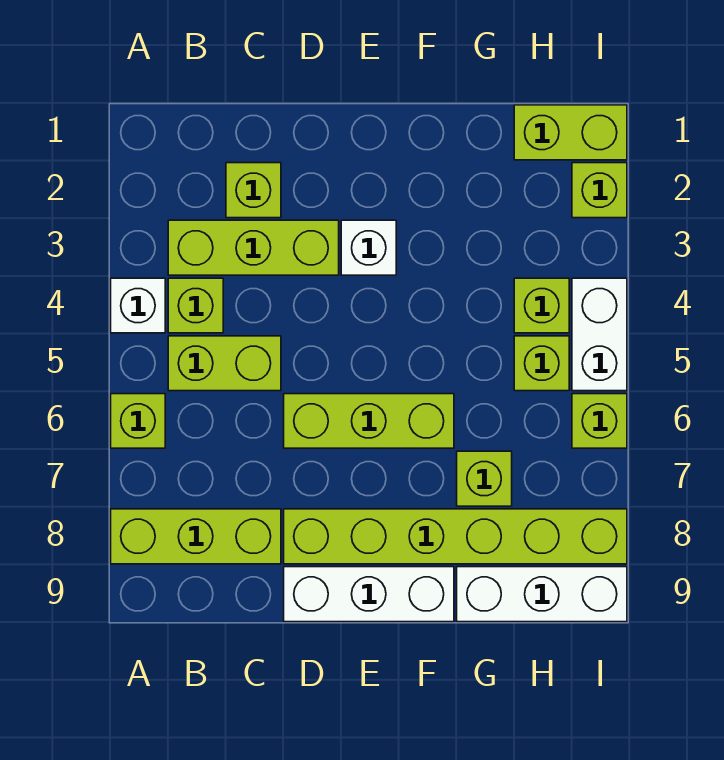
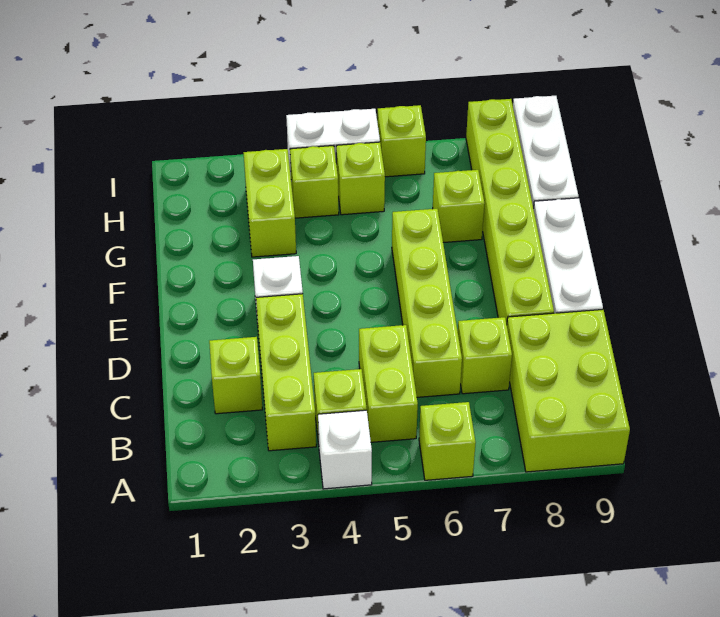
lime 1x3 brick [111,509,281,564] -> lime 2x3 brick [507,310,630,472]
lime 1x3 brick [284,394,454,448] -> lime 1x4 brick [392,209,462,397]
lime 1x2 brick [514,105,627,160] -> lime 1x2 brick moved to [243,149,296,257]
lime 1x1 brick [572,163,627,218] -> lime 1x1 brick moved to [458,317,512,394]

